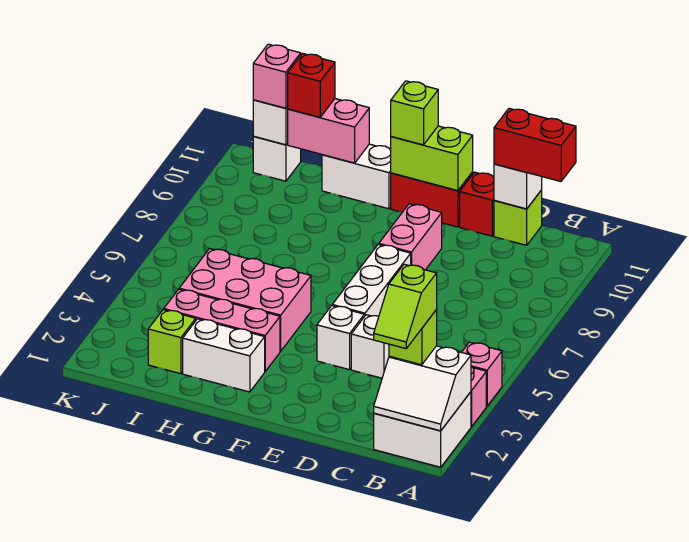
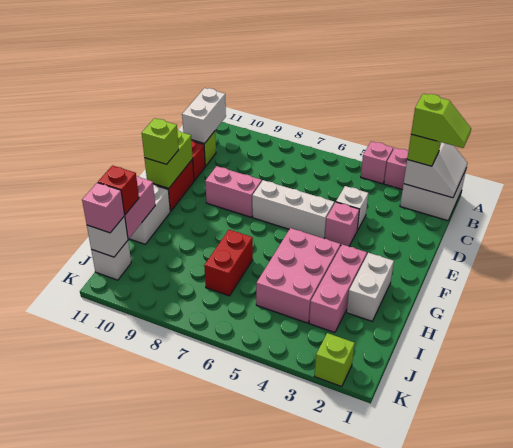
red 1x2 brick [494,108,576,181] -> red 1x2 brick moved to [204,230,253,296]
white 1x1 brick [494,164,542,209] -> white 1x2 brick [182,88,226,144]
white 1x1 brick [317,306,364,370] -> pink 1x1 brick [325,202,359,246]
lime 1x1 brick [148,310,196,374] -> lime 1x1 brick moved to [315,333,355,387]

